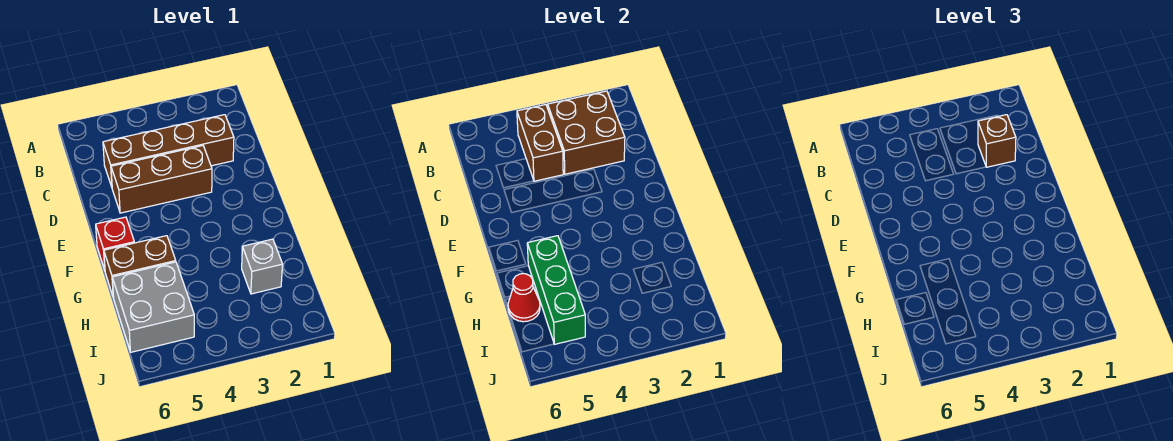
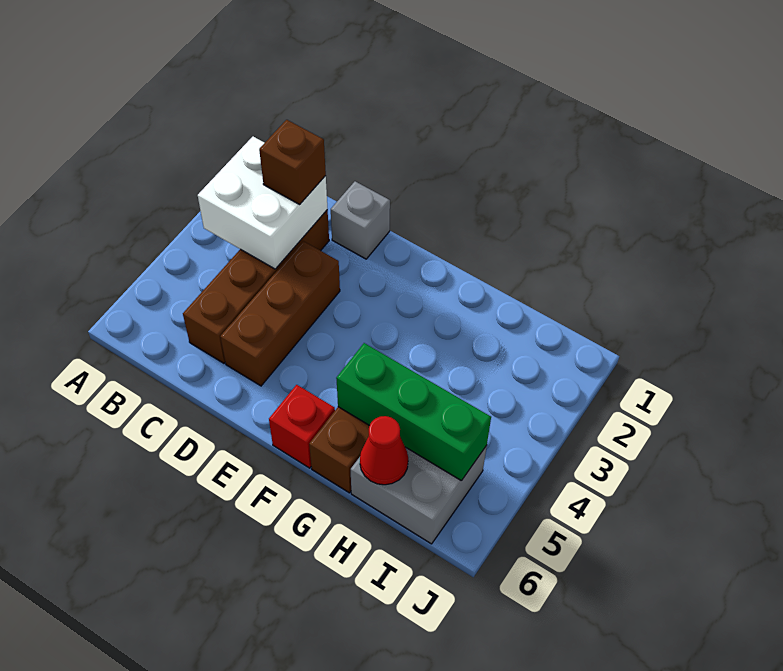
brown 2x2 brick [548,91,625,174] -> white 2x2 brick [198,137,327,269]
brown 1x2 brick [517,105,563,181] -> none
grey 1x1 brick [242,239,283,294] -> grey 1x1 brick moved to [331,181,390,259]

